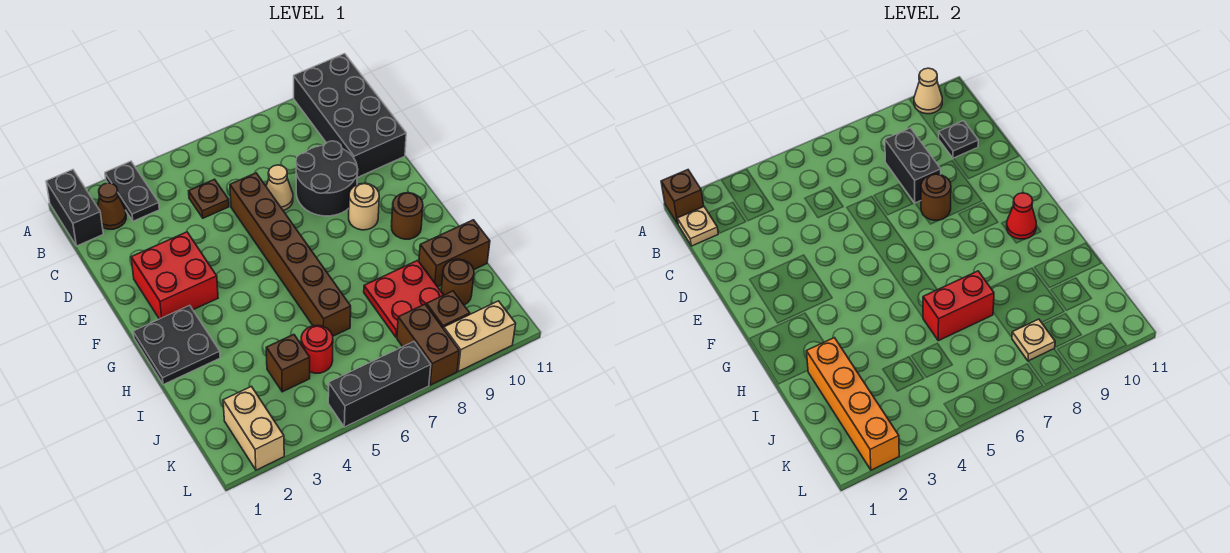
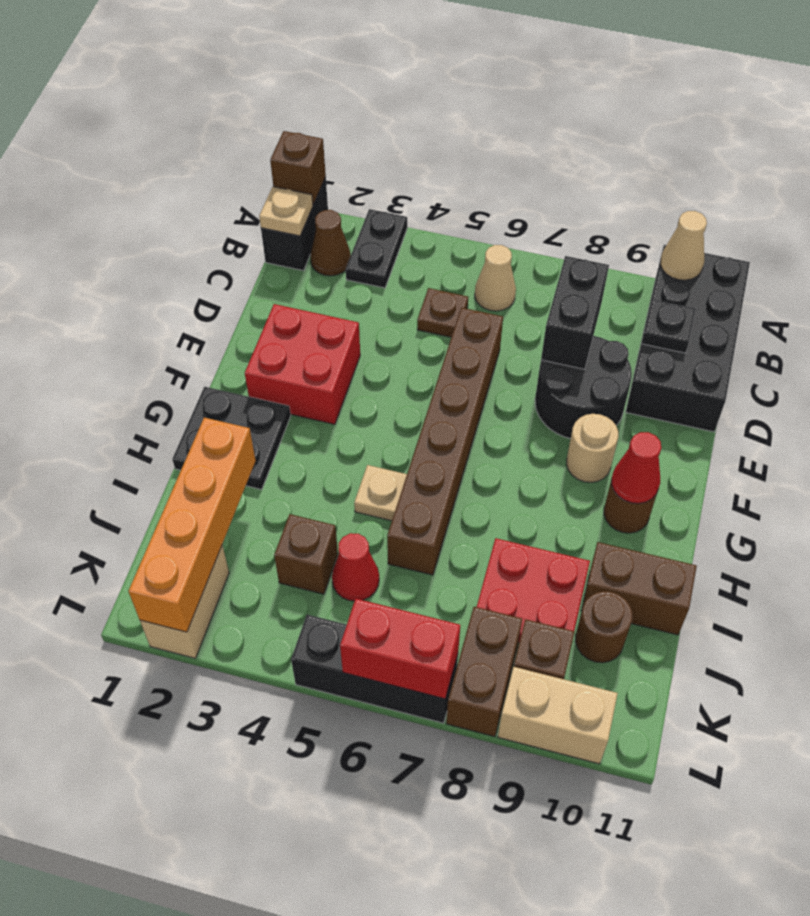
tan 1x1 cone [266,165,293,210] -> tan 1x1 cone moved to [475,245,516,311]
brown 1x1 round brick [921,174,951,221] -> none
red 1x2 brick [923,271,994,341] -> red 1x2 brick moved to [340,599,460,699]
red 1x1 round brick [301,325,333,373] -> red 1x1 cone [332,533,379,601]
tan 1x1 plate [1012,319,1055,361] -> tan 1x1 plate moved to [354,465,407,521]

